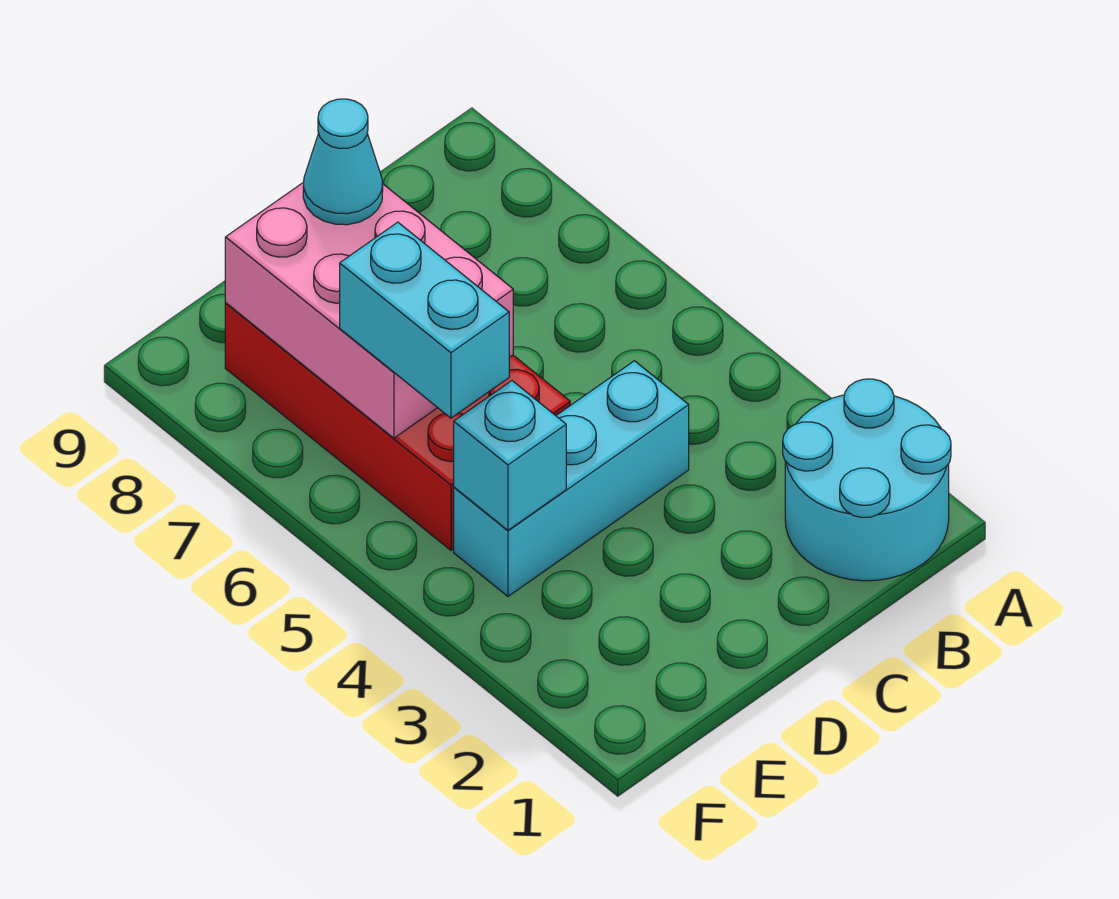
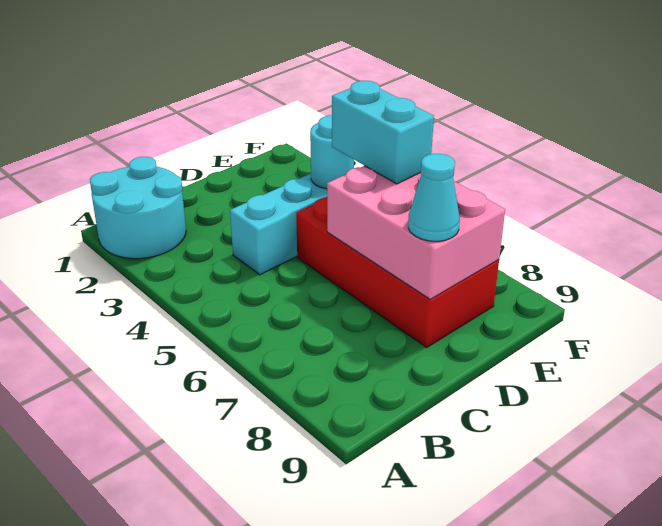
cyan 1x1 brick [454,381,566,530] -> cyan 1x1 round brick [310,115,354,189]

